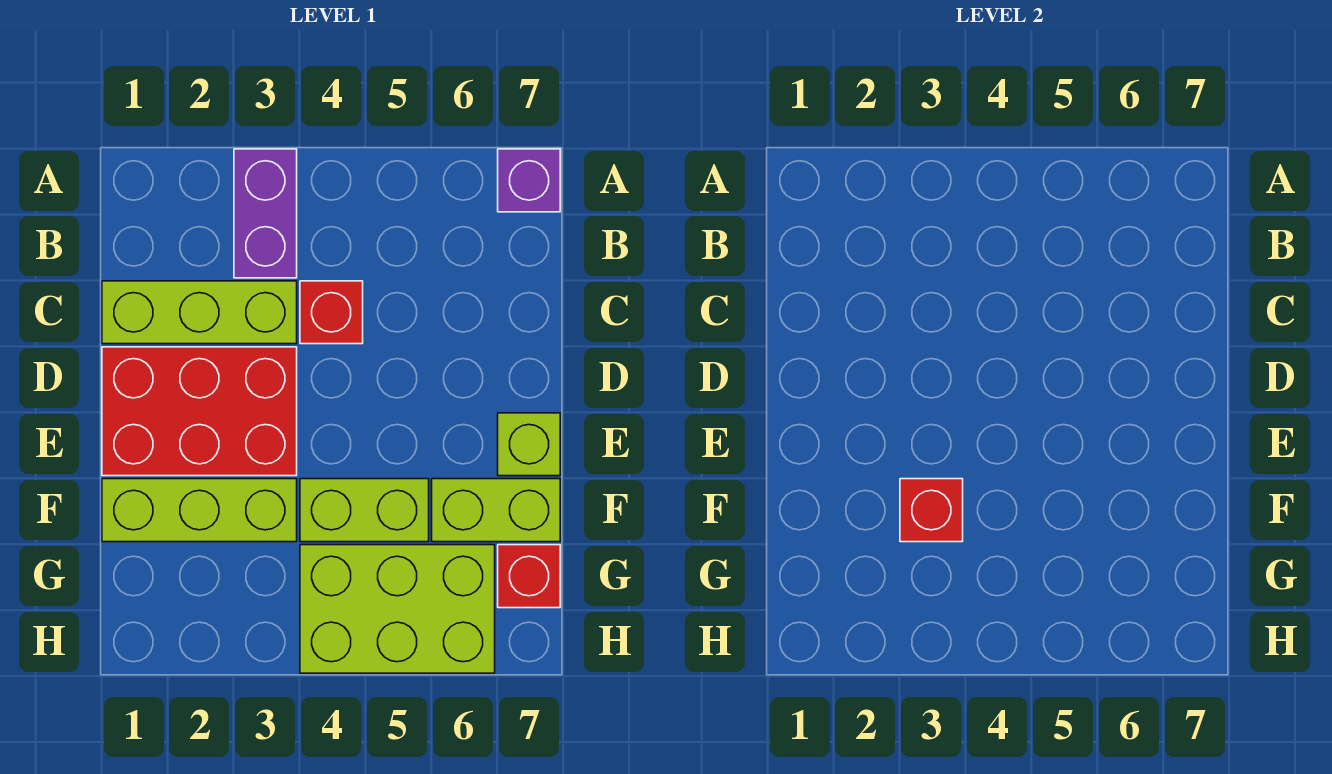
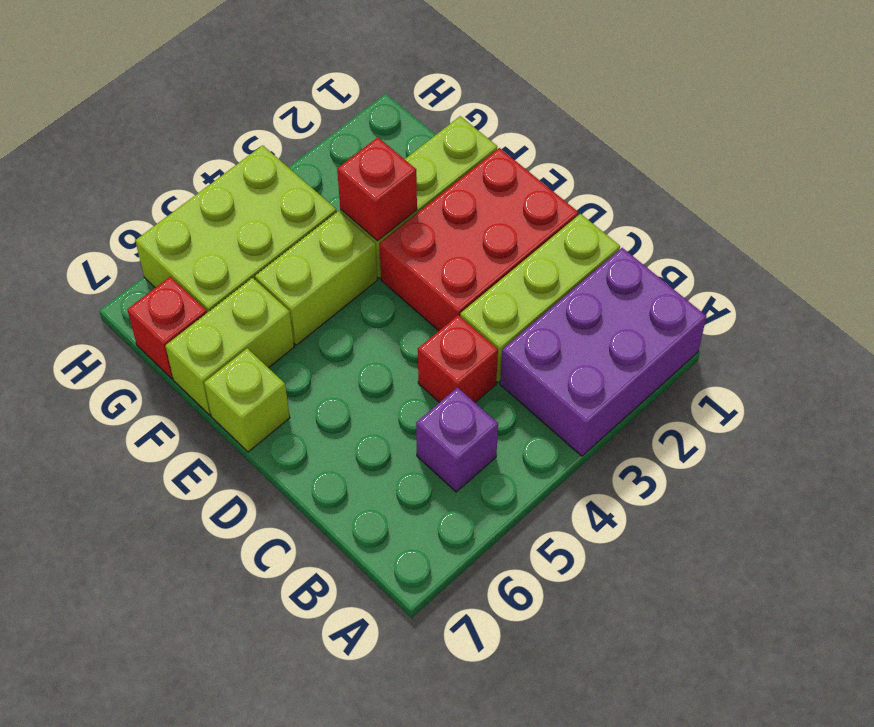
purple 1x2 brick [234,149,297,278] -> purple 2x3 brick [500,248,706,456]
purple 1x1 brick [498,149,560,212] -> purple 1x1 brick moved to [416,387,498,492]

